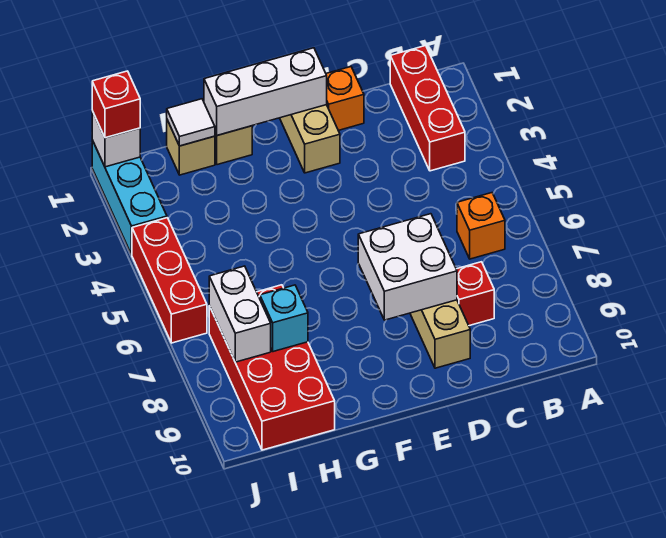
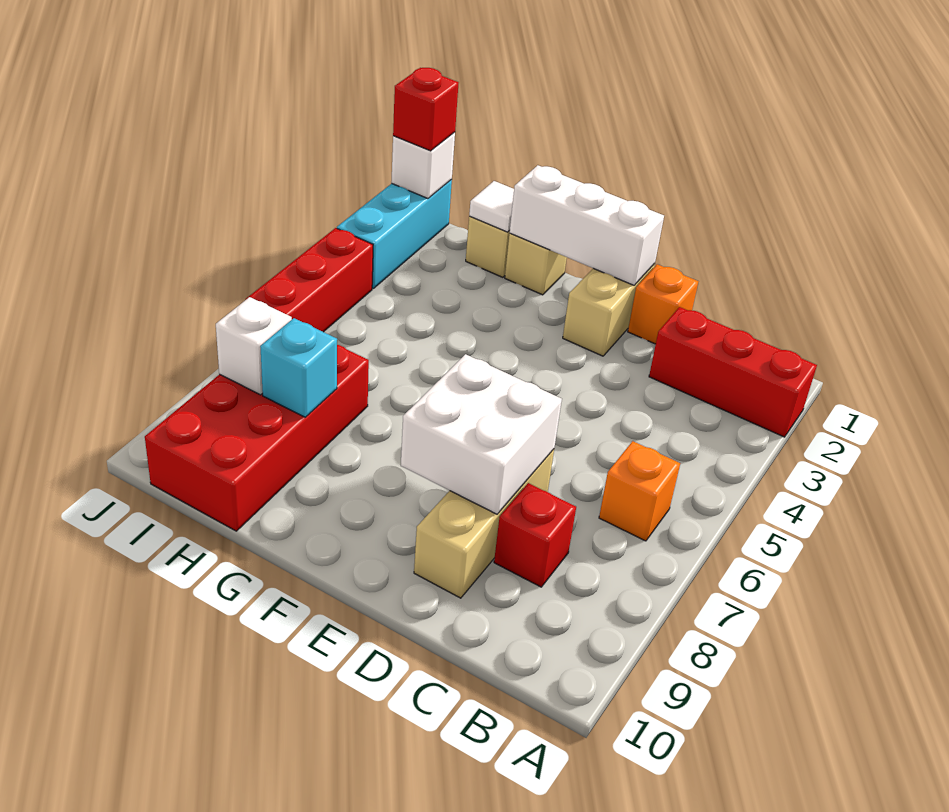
red 1x3 brick [390,46,465,171] -> red 1x3 brick turned to [649,307,817,437]
white 1x2 brick [209,266,271,362] -> white 1x1 brick [216,297,292,395]

